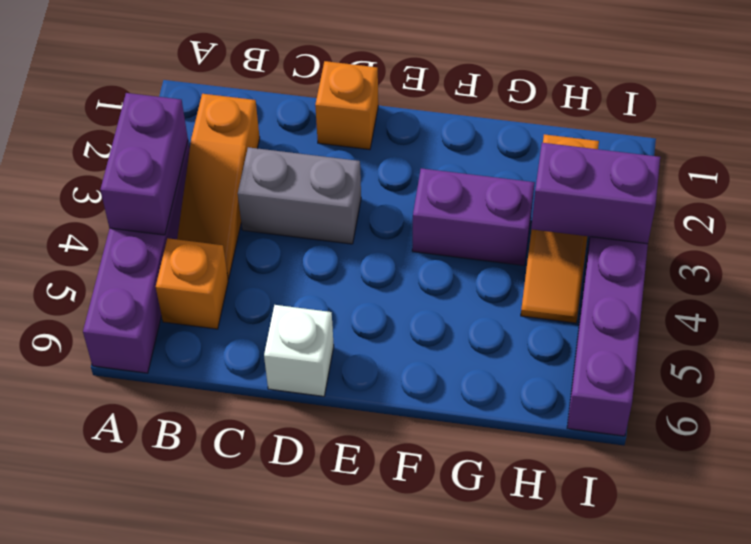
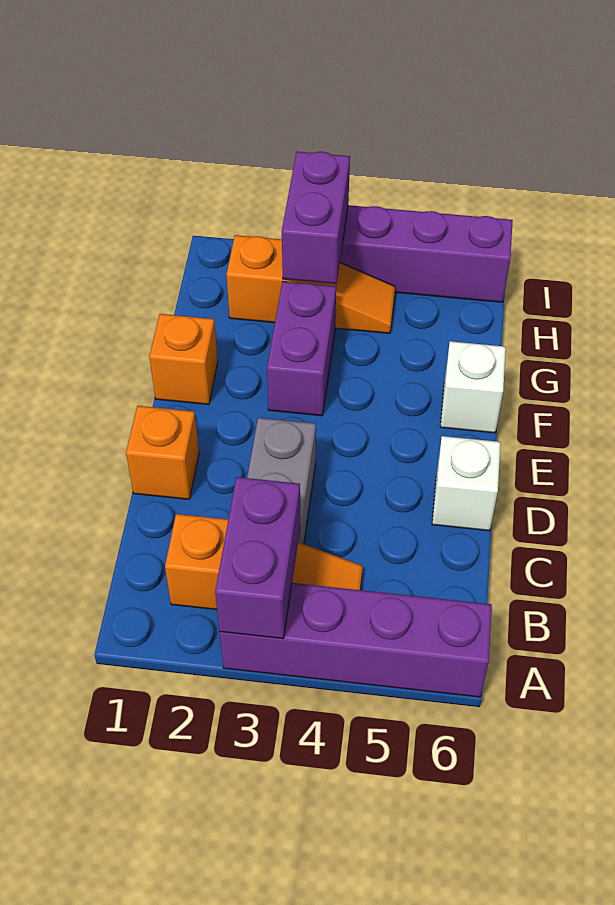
purple 1x2 brick [100,93,188,235] -> purple 1x2 brick turned to [215,477,301,639]
orange 1x1 brick [156,238,228,329] -> orange 1x1 brick moved to [149,314,218,404]
none -> white 1x1 brick [440,341,506,433]

